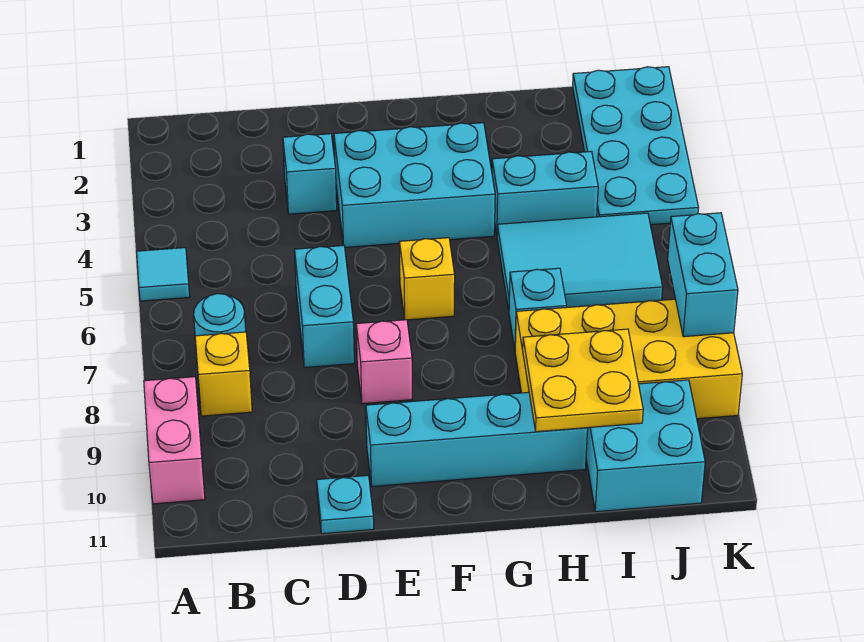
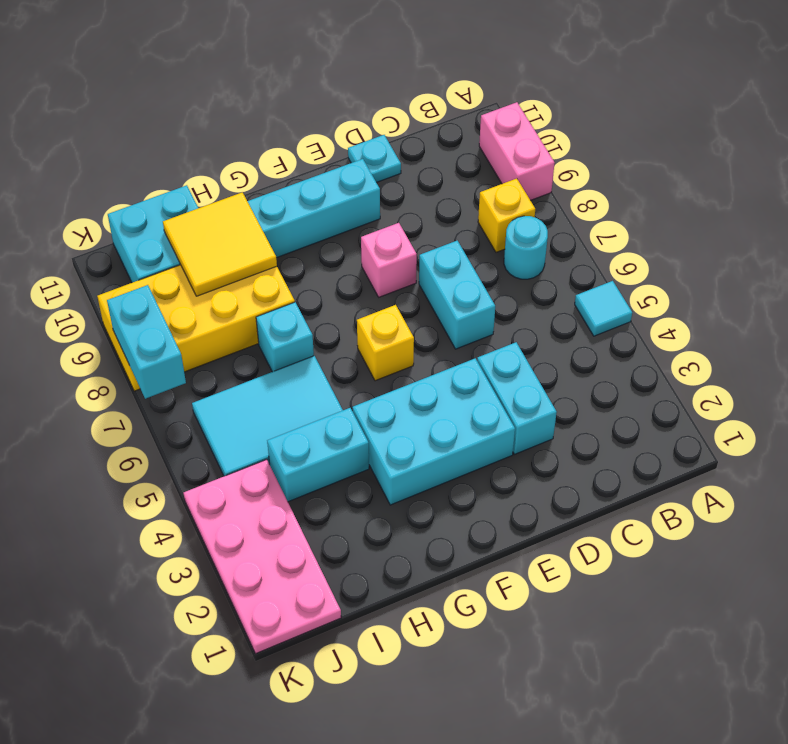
cyan 1x1 brick [283,134,337,214] -> cyan 1x2 brick [477,342,557,454]
yellow 2x2 plate [523,329,643,432] -> yellow 2x2 tile [163,192,277,296]
cyan 2x4 plate [573,67,698,225] -> pink 2x4 plate [184,460,341,654]

